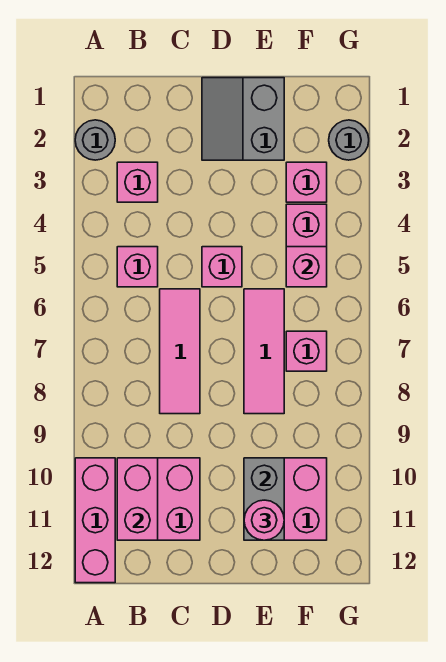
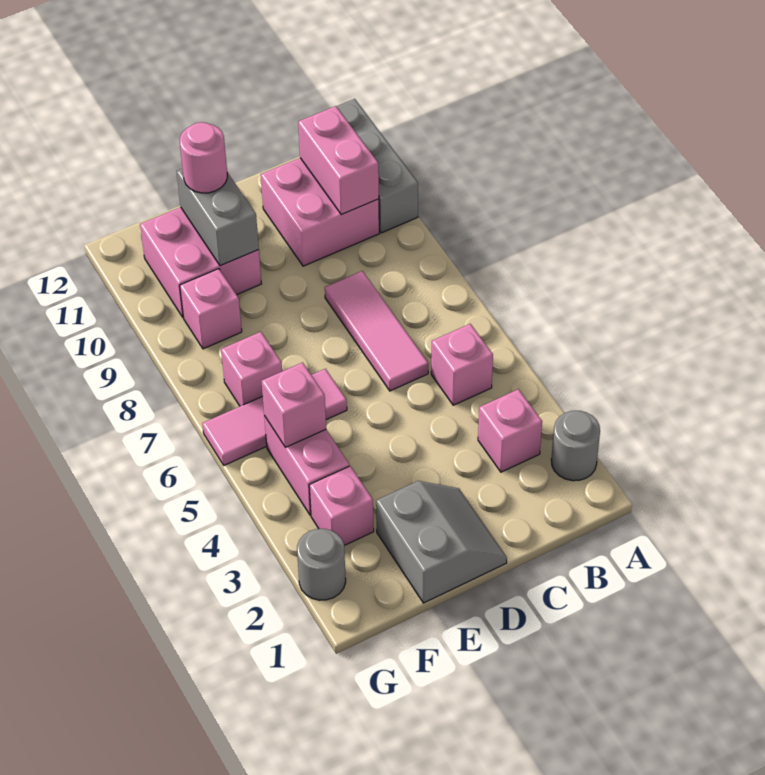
pink 1x3 brick [75,458,115,583] -> grey 1x3 brick [337,99,418,233]
pink 1x1 brick [202,247,242,287] -> pink 1x1 brick moved to [180,269,242,349]
pink 1x3 tile [244,289,284,414] -> pink 1x3 tile turned to [202,369,347,465]

